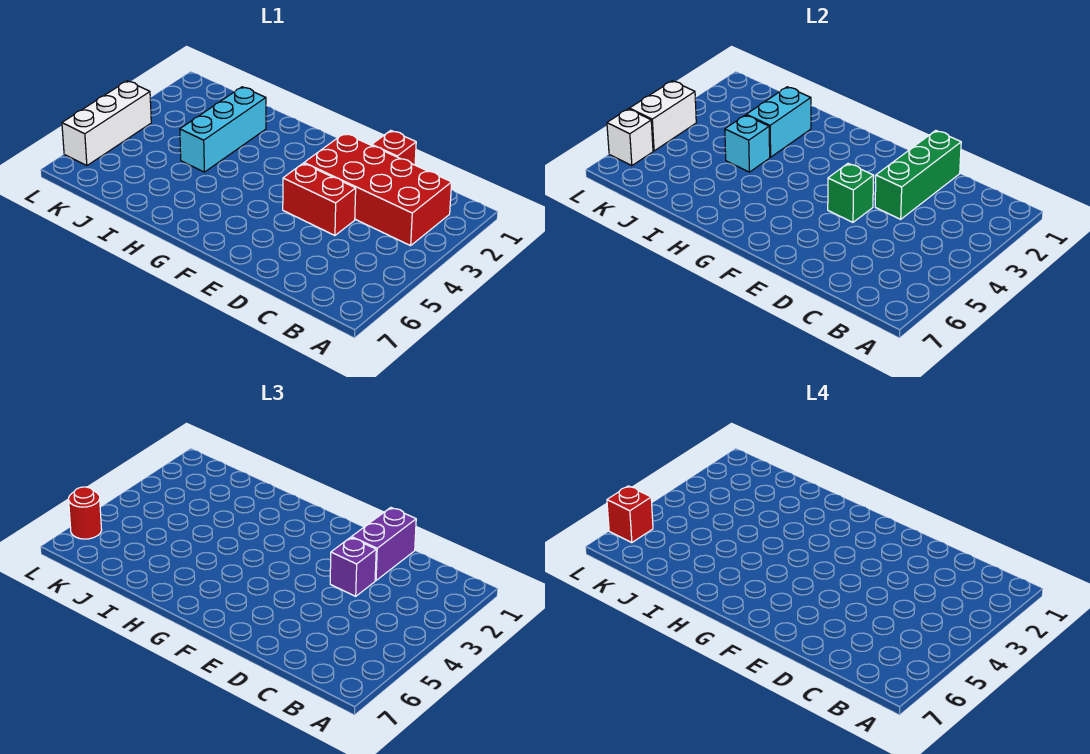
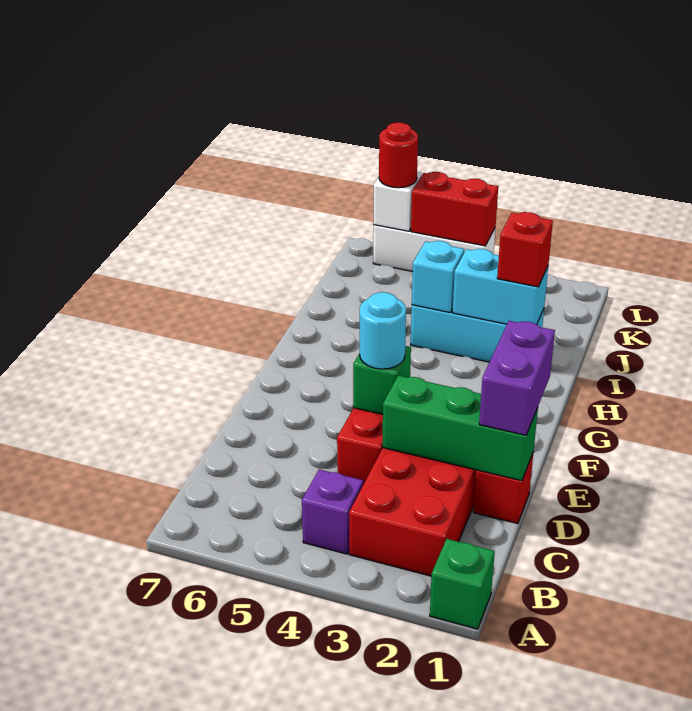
none -> green 1x1 brick [430,539,495,629]
purple 1x2 brick [351,507,416,580] -> purple 1x2 brick turned to [479,321,555,435]
purple 1x1 brick [330,537,376,596] -> purple 1x1 brick moved to [302,469,363,554]
none -> cyan 1x1 round brick [360,292,406,369]
white 1x2 brick [629,81,696,151] -> red 1x2 brick [411,172,498,246]
red 1x1 brick [607,486,653,543] -> red 1x1 brick moved to [497,212,553,287]

